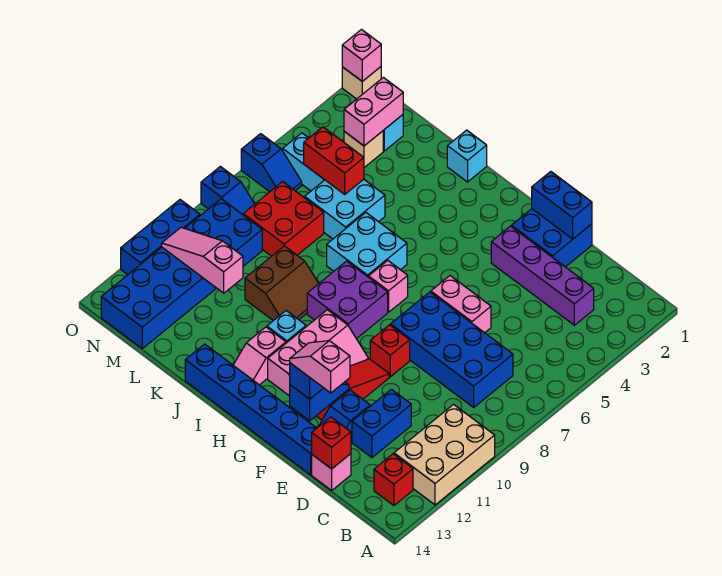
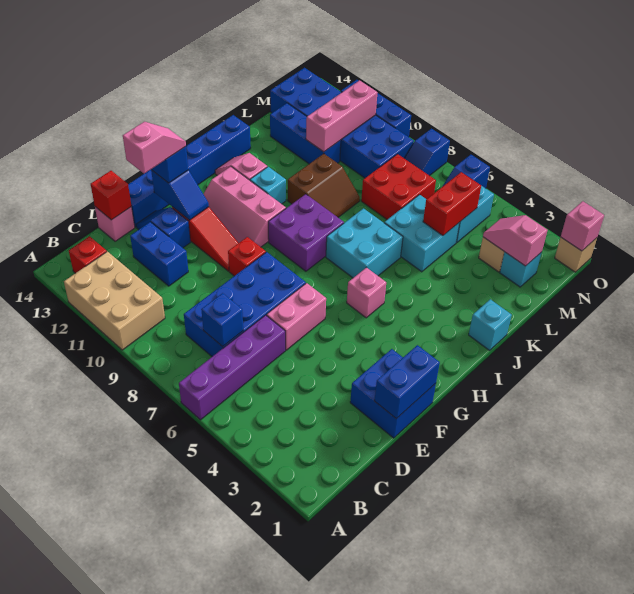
purple 1x4 brick [491,226,594,325] -> purple 1x4 brick moved to [179,315,285,420]
none -> blue 1x1 brick [201,293,243,347]
pink 1x1 brick [369,261,408,312] -> pink 1x1 brick moved to [347,267,386,318]
brown 2x2 slope [245,246,319,321] -> brown 2x2 slope turned to [288,154,360,217]
none -> blue 1x3 brick [270,103,341,164]
pink 1x3 slope [162,227,243,293] -> pink 1x3 brick [306,80,378,152]
pink 1x2 brick [344,78,403,146] -> pink 1x2 slope [483,215,548,266]

